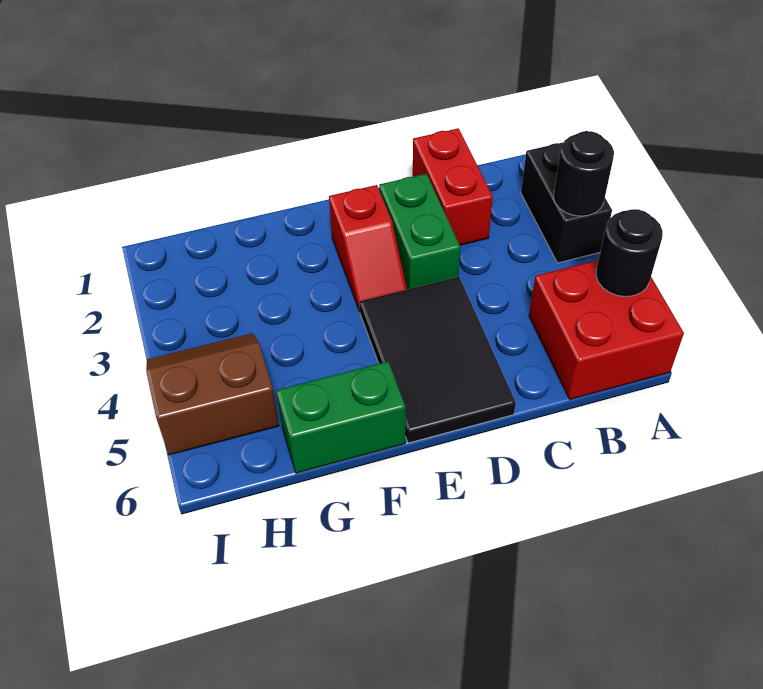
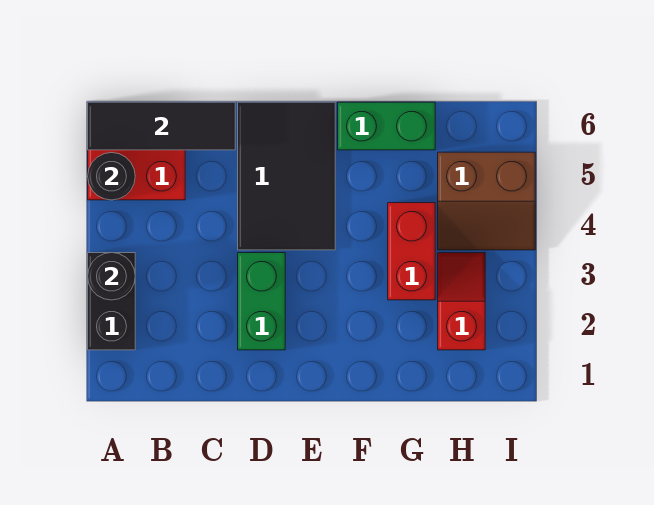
none -> black 1x3 tile [88,102,235,150]
red 1x2 brick [413,128,493,245] -> red 1x2 brick moved to [388,203,435,300]
red 1x2 slope [329,185,407,312] -> red 1x2 slope moved to [438,253,485,350]

